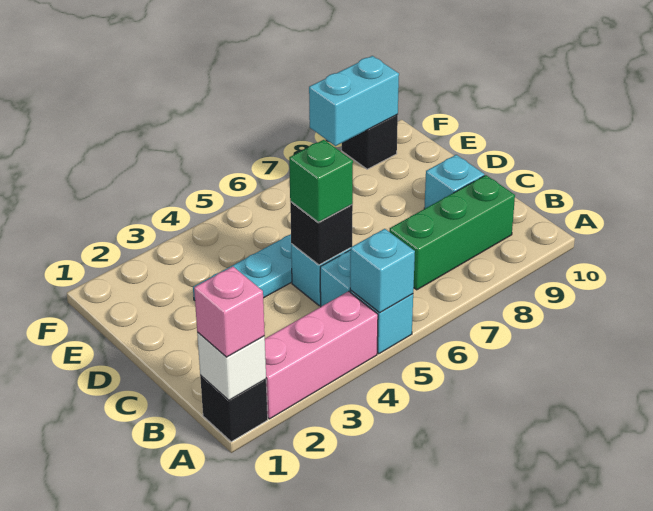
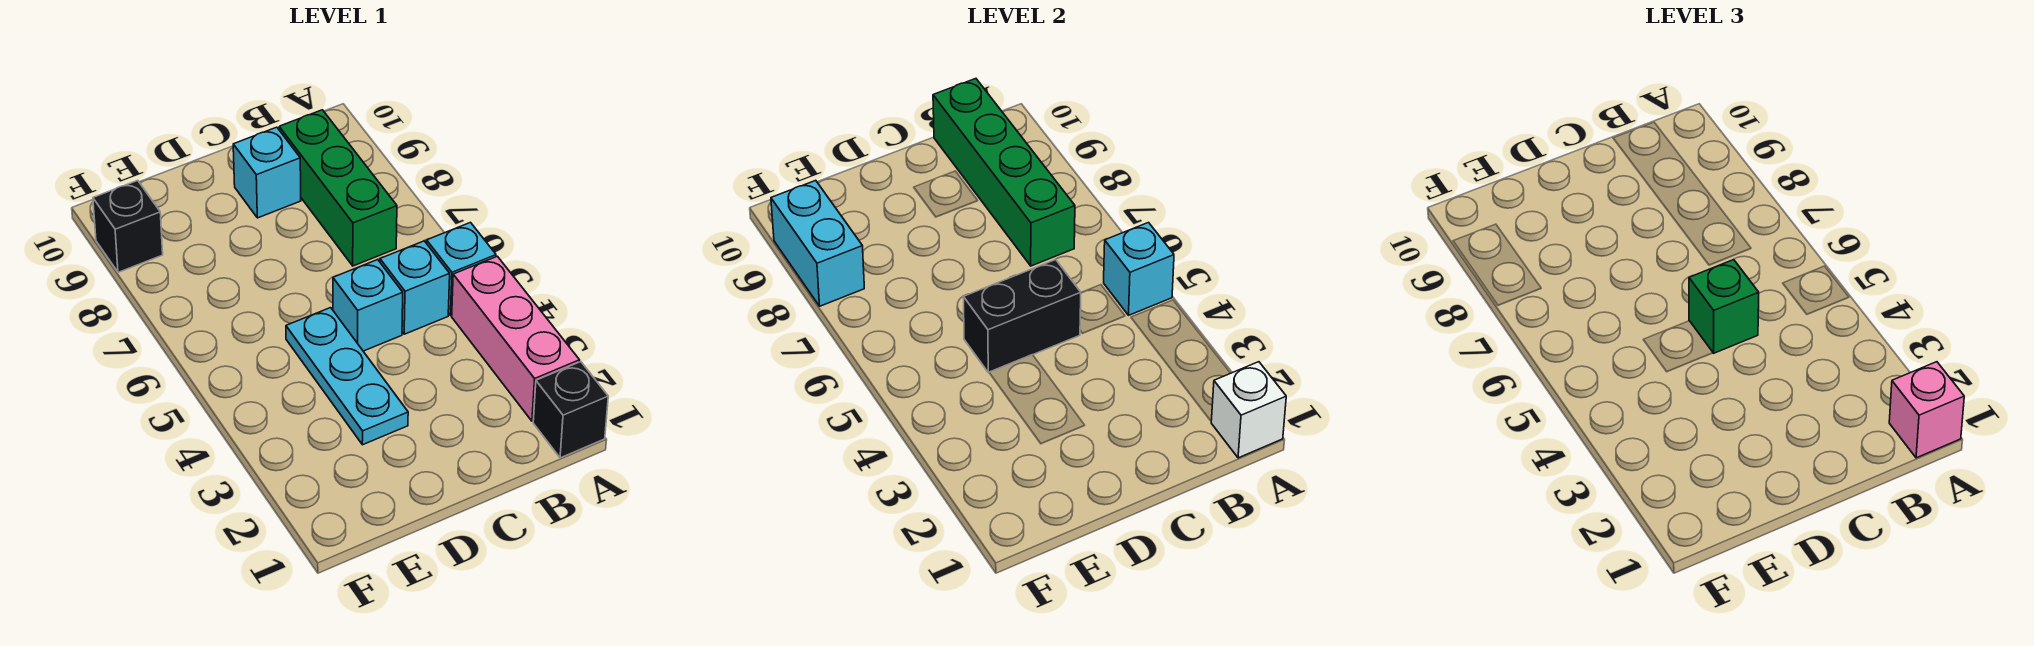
none -> green 1x4 brick [933,79,1075,266]
black 1x1 brick [290,202,353,265] -> black 1x2 brick [963,260,1081,373]

